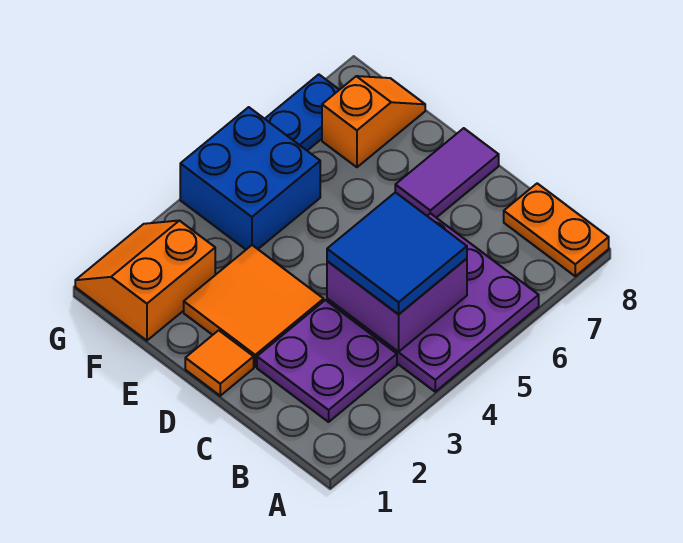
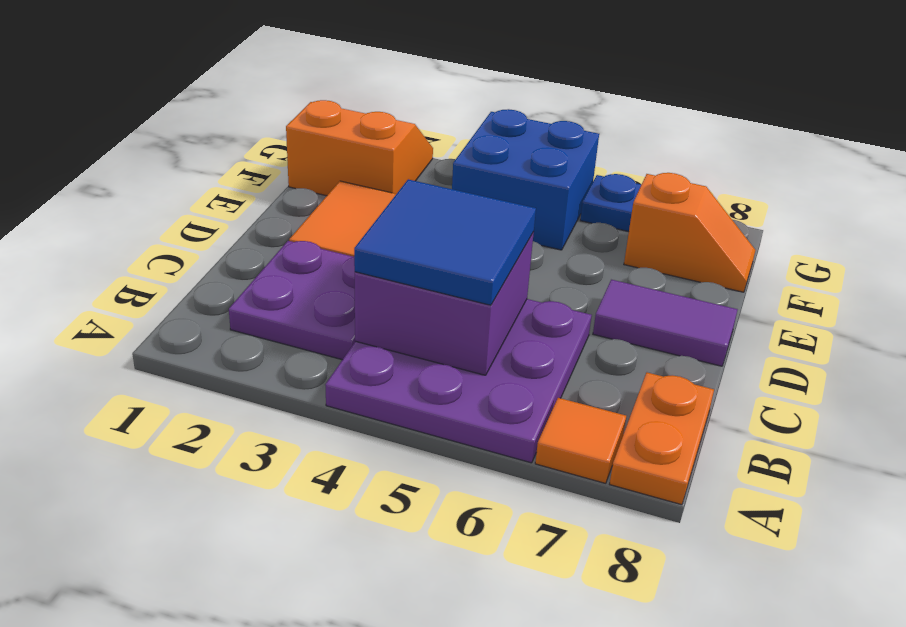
orange 1x1 tile [185,330,254,396] -> orange 1x1 tile moved to [535,398,626,483]

